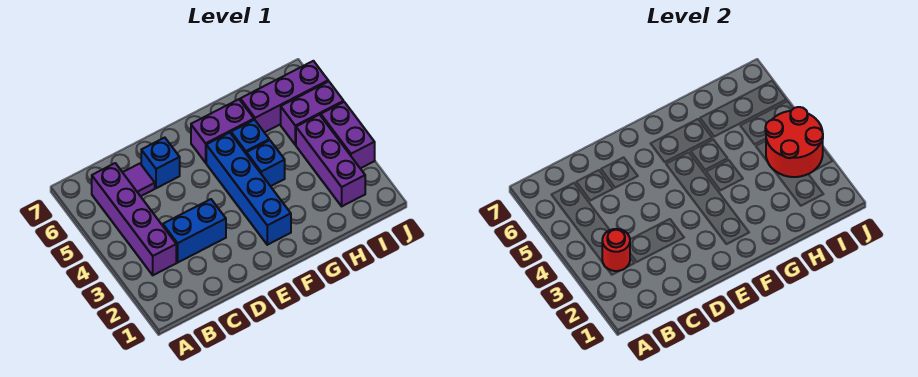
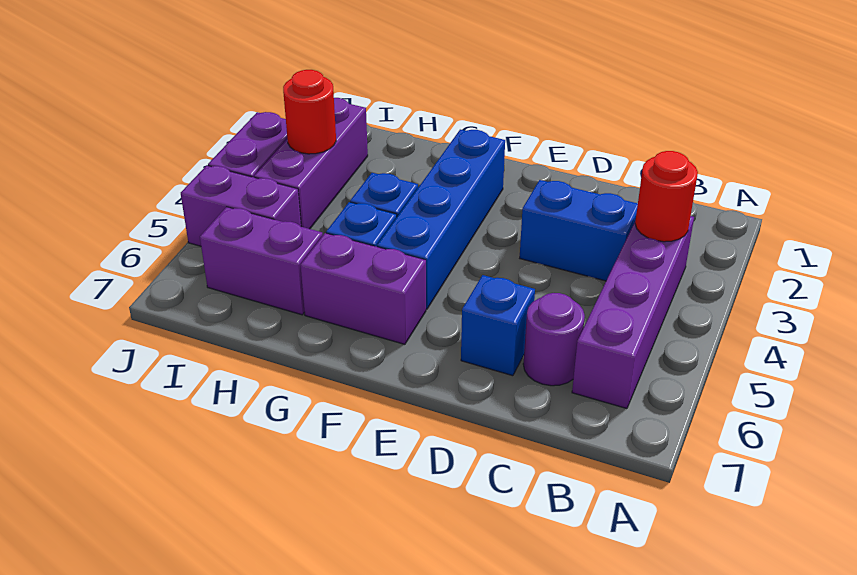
purple 1x1 tile [123,164,155,196] -> purple 1x1 round brick [523,293,585,386]
purple 1x3 brick [240,61,328,133] -> purple 1x2 brick [200,207,323,315]
red 2x2 round brick [765,107,823,177] -> red 1x1 round brick [283,70,336,154]

